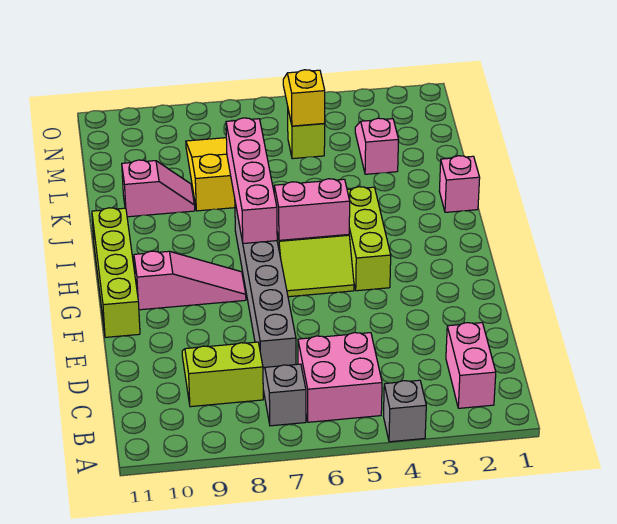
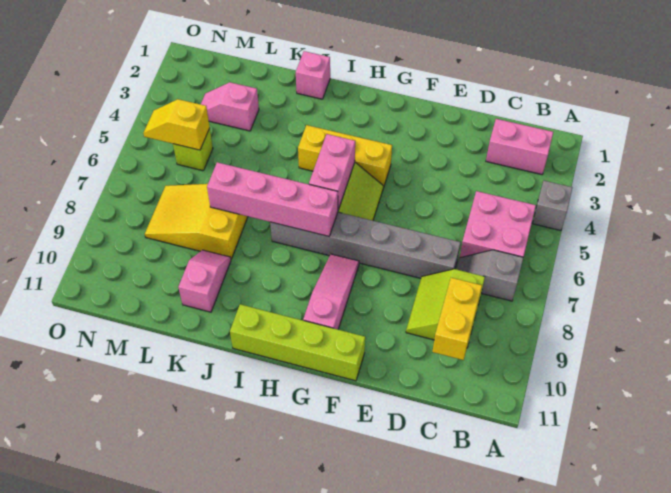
none -> yellow 1x2 brick [432,278,482,360]
lime 1x3 brick [347,187,391,291] -> yellow 1x3 brick [298,125,392,188]

